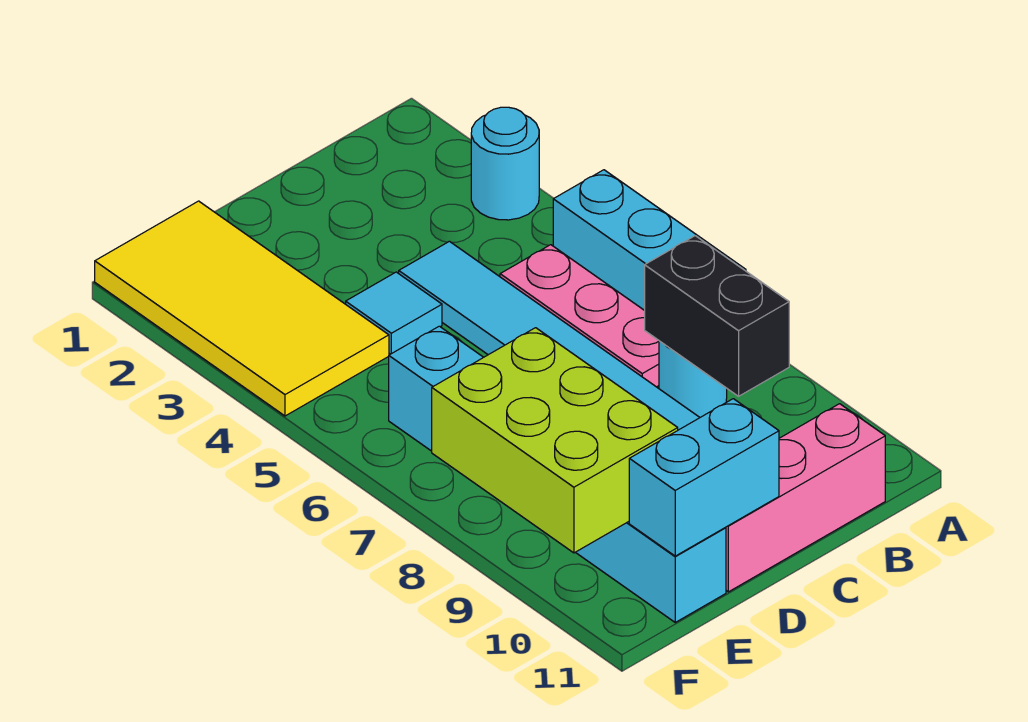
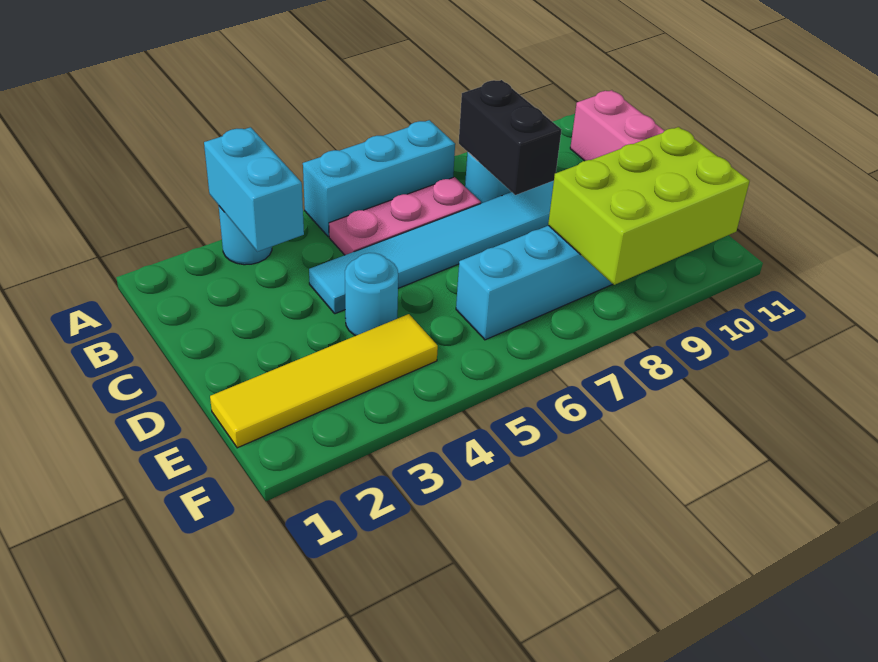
black 1x2 brick [645,236,789,396] -> black 1x2 brick turned to [459,80,561,195]
cyan 1x1 tile [346,272,442,354] -> cyan 1x1 round brick [345,253,398,336]
cyan 1x2 brick [629,399,779,556] -> cyan 1x2 brick moved to [204,127,304,252]
yellow 2x4 tile [95,201,389,416] -> yellow 1x4 tile [210,314,438,448]

